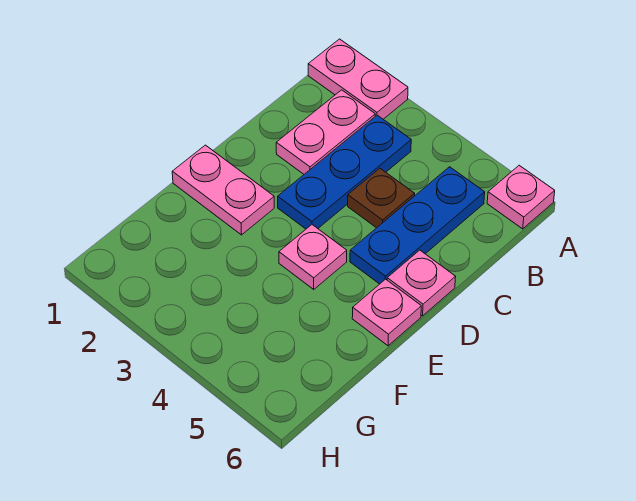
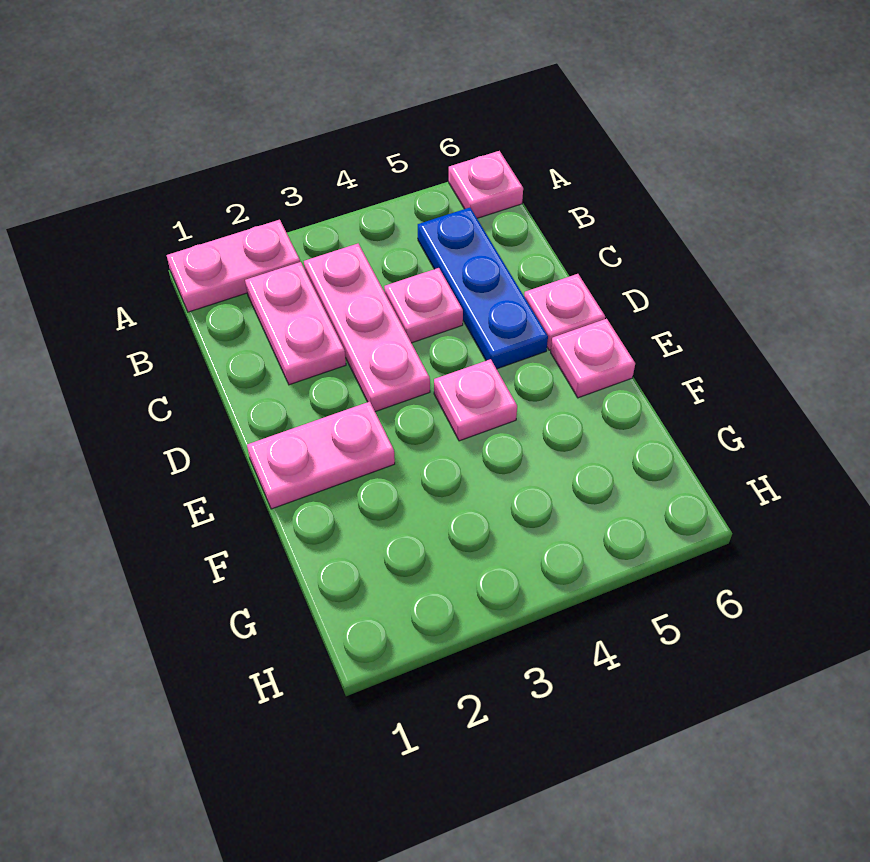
blue 1x3 plate [278,115,411,229] -> pink 1x3 plate [304,244,430,412]
brown 1x1 plate [348,168,415,228] -> pink 1x1 plate [384,268,463,343]

